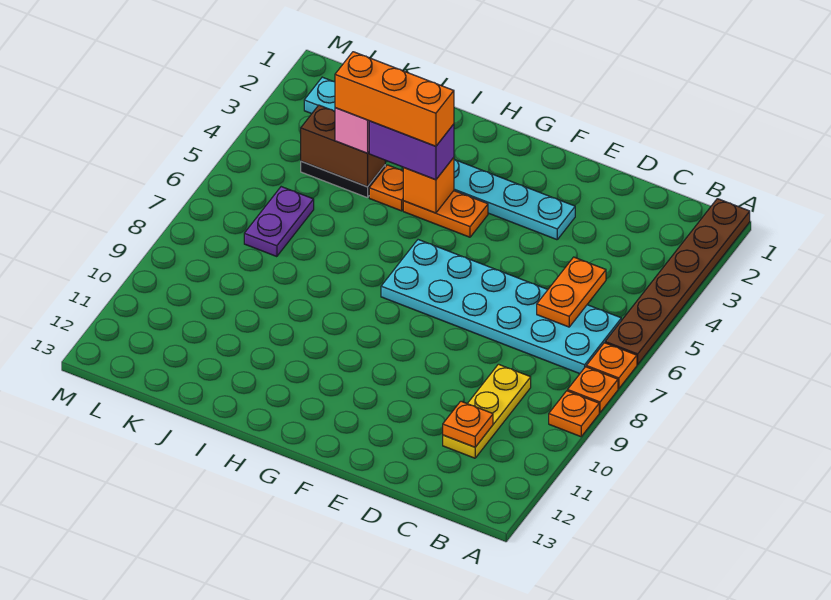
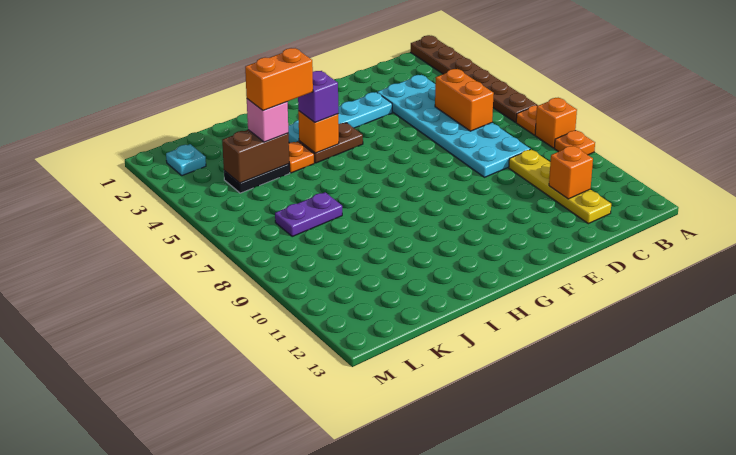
orange 1x1 plate [568,367,618,413] -> orange 1x1 brick [535,98,577,148]
cyan 2x6 plate [381,240,621,374] -> cyan 2x6 plate turned to [377,75,530,177]
orange 1x2 plate [537,257,606,327] -> orange 1x2 brick [435,69,494,131]
yellow 1x3 plate [443,364,531,458] -> yellow 1x4 plate [509,149,611,224]
orange 1x1 plate [443,401,493,447] -> orange 1x1 brick [549,145,593,199]
orange 1x2 plate [403,191,488,237] -> brown 1x2 plate [299,123,363,163]
purple 1x2 brick [369,121,454,180] -> purple 1x1 brick [298,71,338,122]
orange 1x3 brick [335,52,454,146] -> orange 1x2 brick [245,48,313,111]
purple 1x2 plate [244,187,314,257] -> purple 1x2 plate turned to [275,192,342,236]

